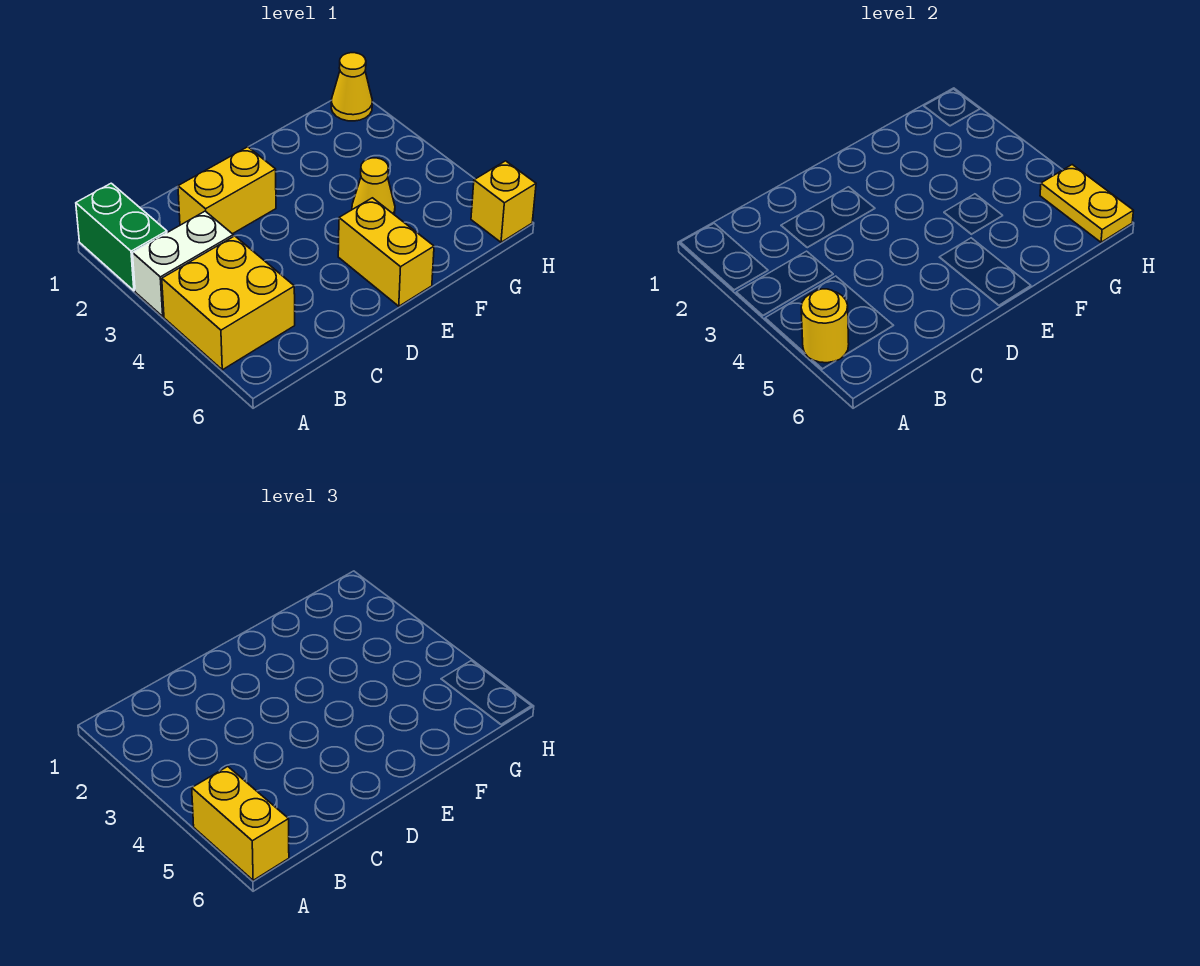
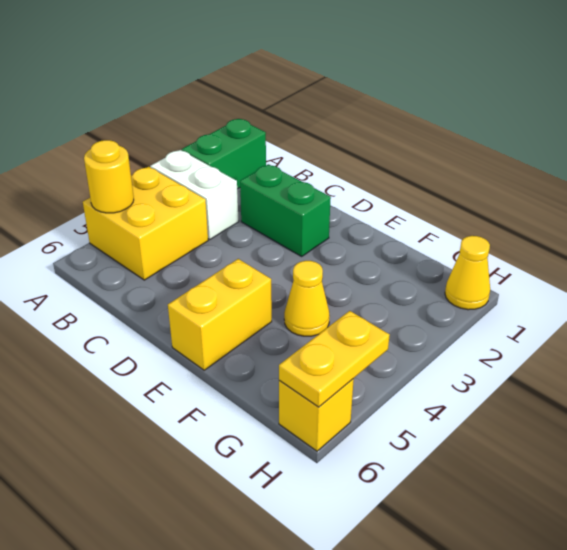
yellow 1x2 brick [192,767,289,880] -> none
yellow 1x2 brick [178,147,276,234] -> green 1x2 brick [240,164,331,256]

